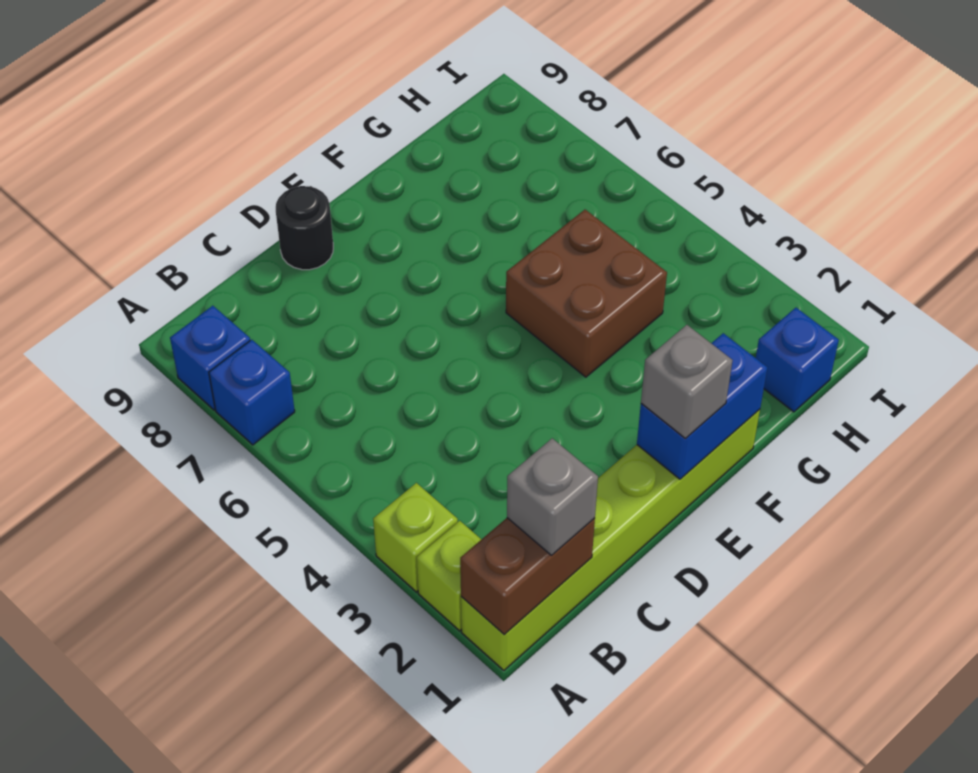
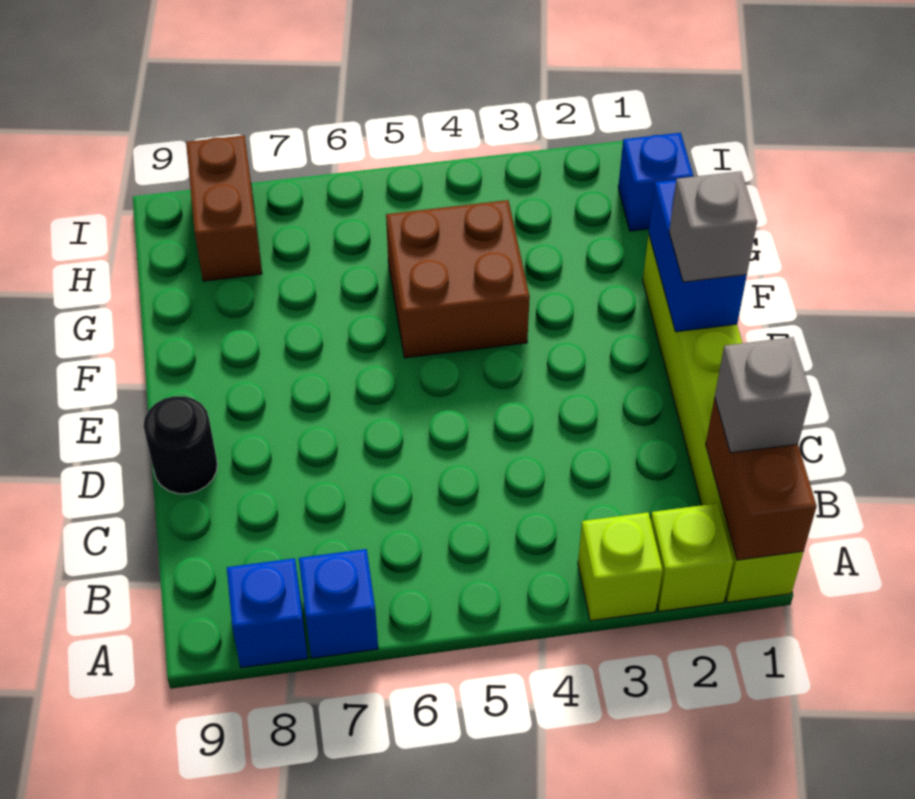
none -> brown 1x2 brick [186,135,262,281]

